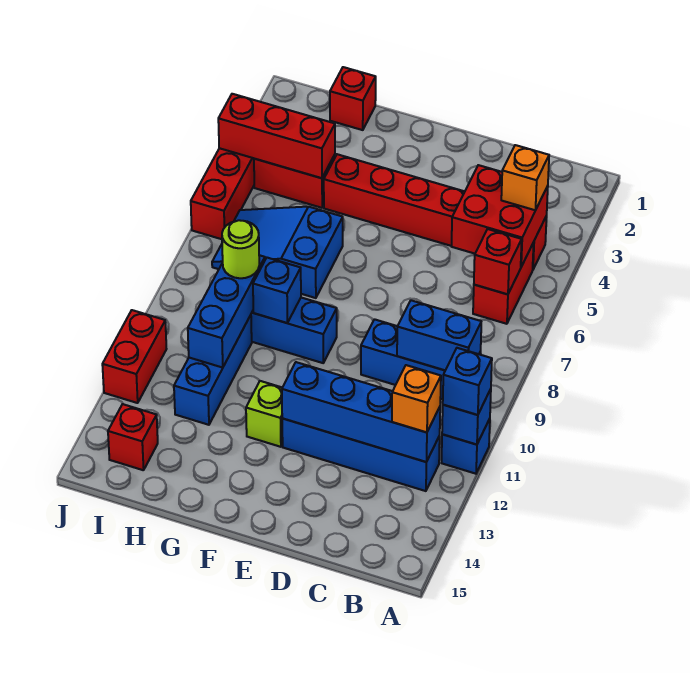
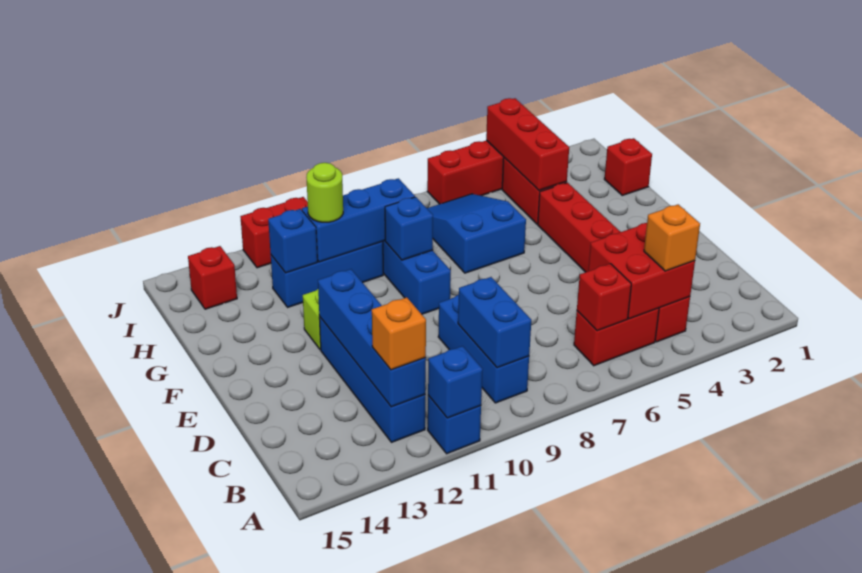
blue 1x1 brick [443,348,492,415] -> blue 1x1 brick moved to [268,209,317,273]
lime 1x1 round brick [222,220,259,278] -> lime 1x1 round brick moved to [306,163,343,222]

